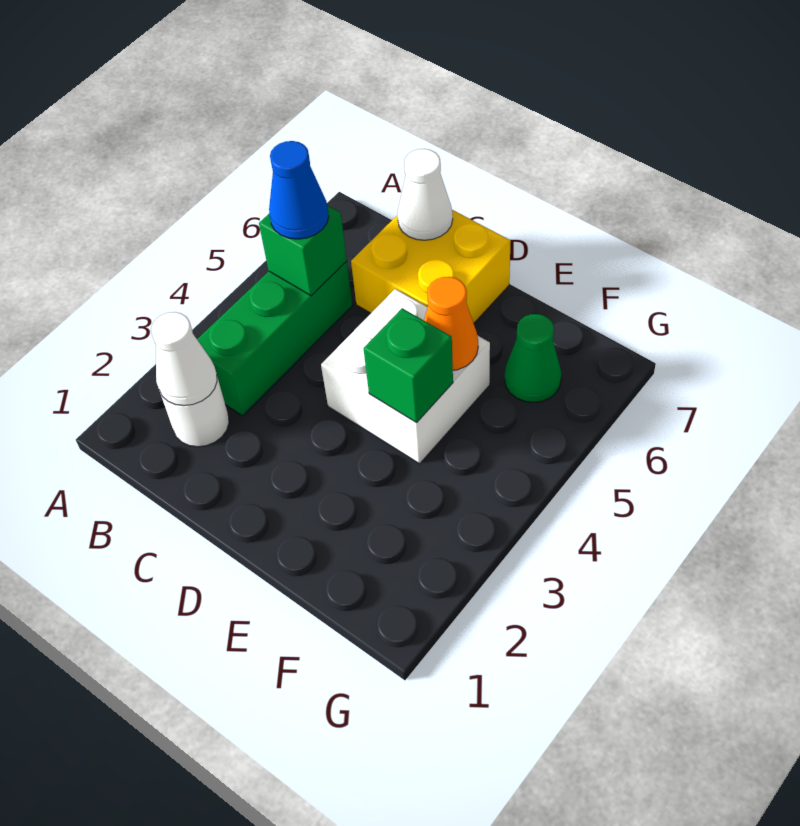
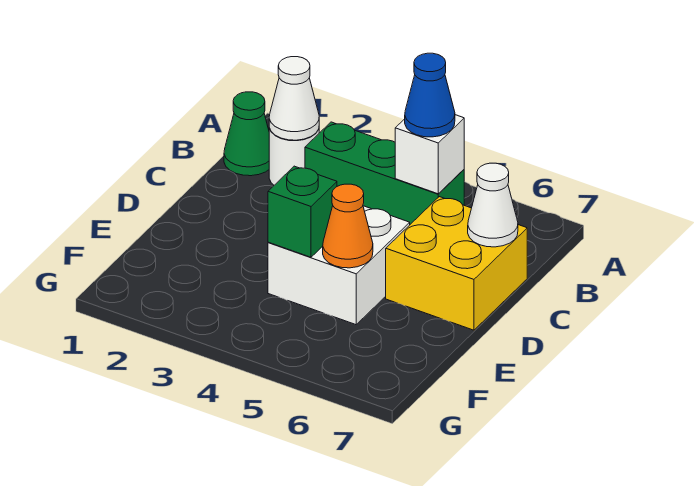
green 1x1 brick [259,205,347,296] -> white 1x1 brick [395,115,464,194]
green 1x1 cone [505,314,561,403] -> green 1x1 cone moved to [224,92,269,176]

